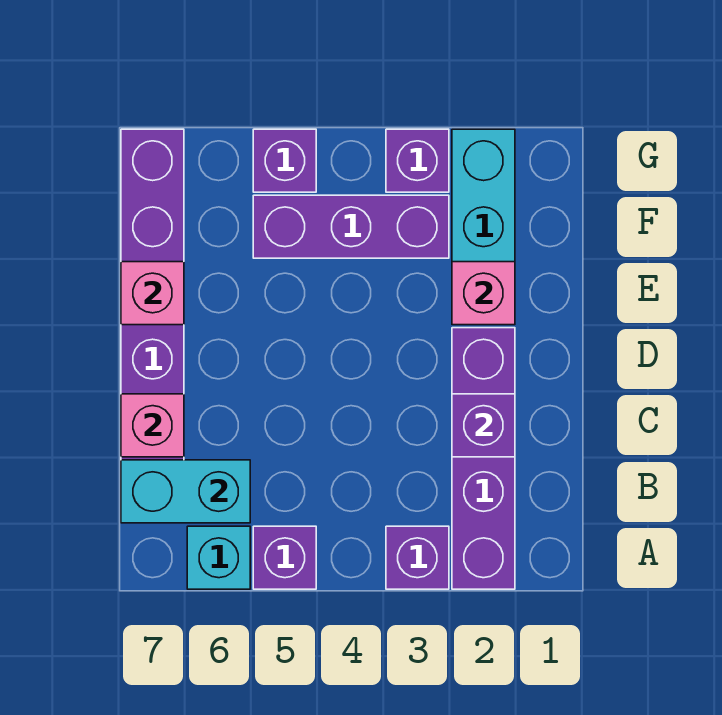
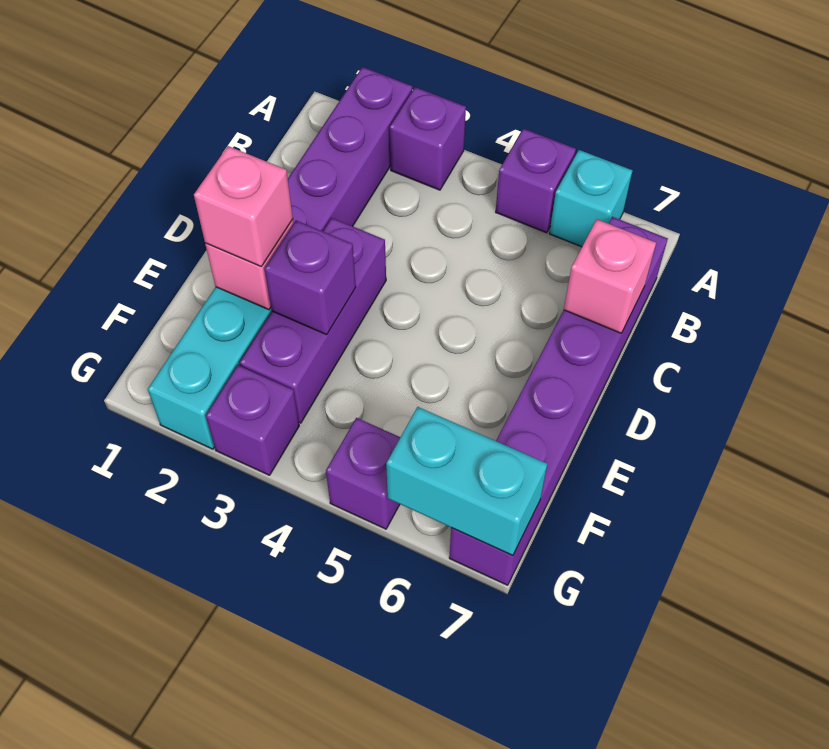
cyan 1x2 brick [121,460,250,523] -> cyan 1x2 brick moved to [386,407,547,556]
purple 1x1 brick [452,394,515,457] -> purple 1x1 brick moved to [265,221,356,335]
pink 1x1 brick [121,262,184,325] -> pink 1x1 brick moved to [194,146,293,267]
purple 1x3 brick [253,195,449,258] -> purple 1x3 brick turned to [240,218,386,423]

